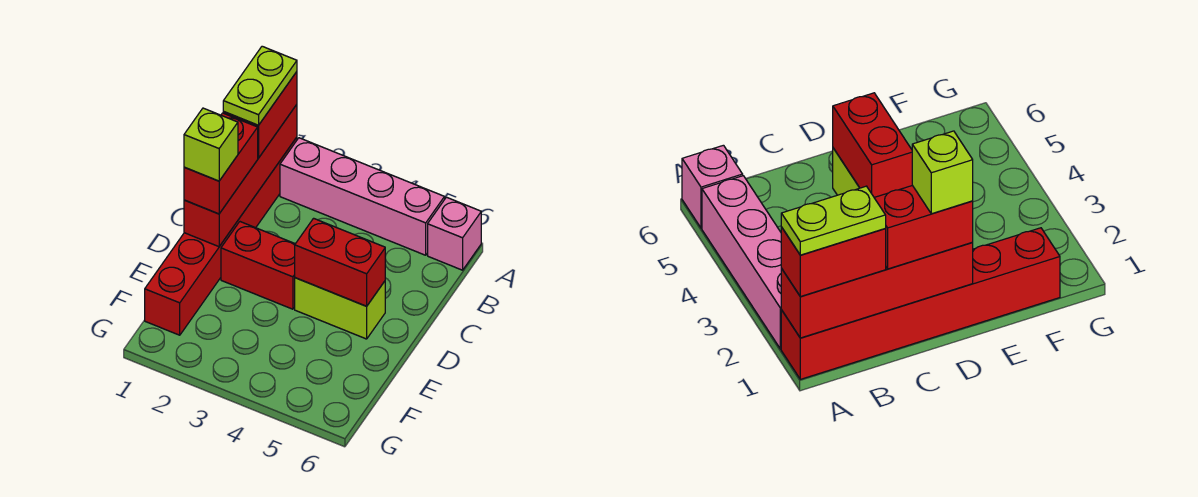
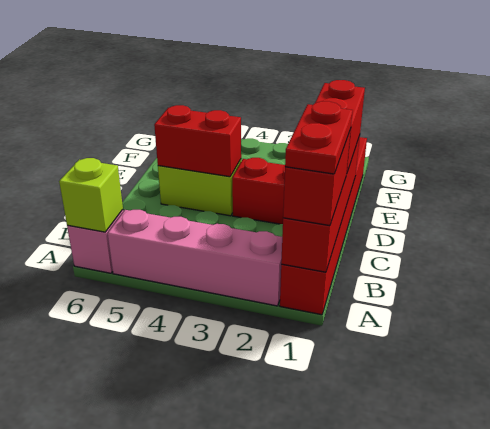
lime 1x2 plate [223,46,297,125] -> red 1x2 plate [285,101,353,174]
lime 1x1 brick [184,108,238,181] -> lime 1x1 brick moved to [59,158,123,232]

